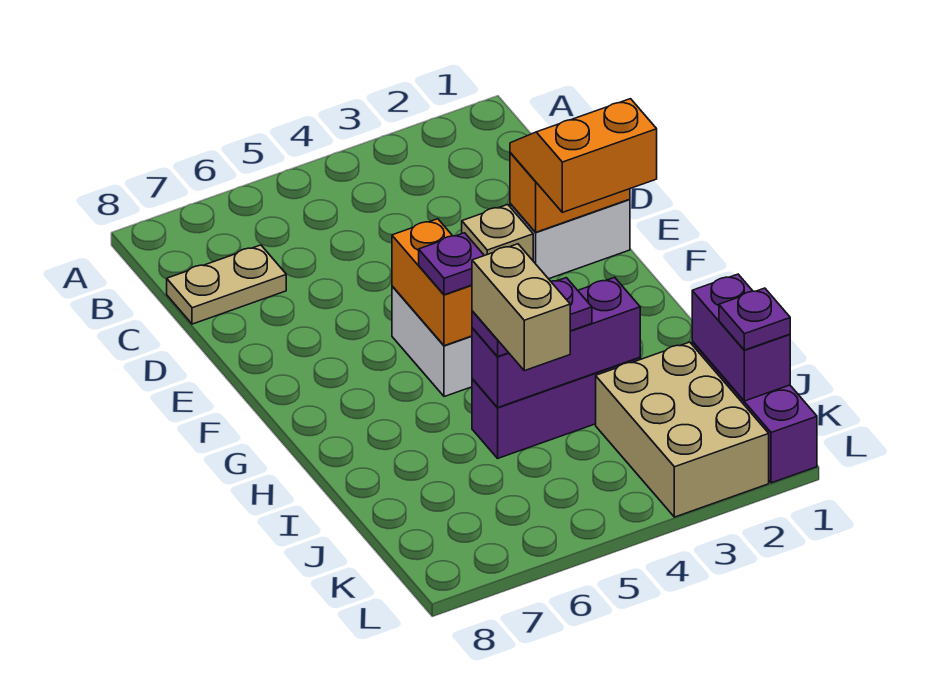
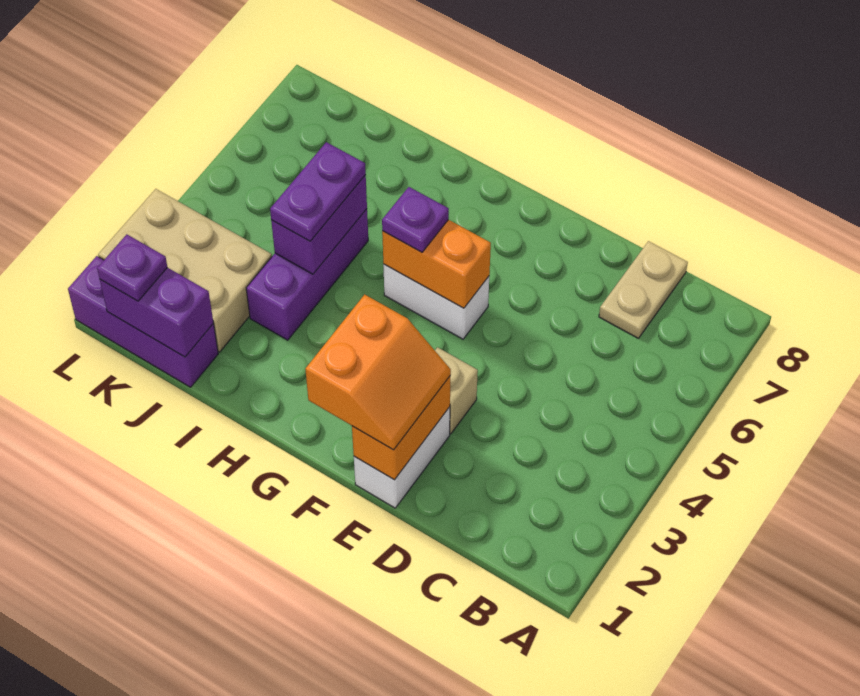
purple 1x3 brick [472,277,640,408] -> purple 1x2 brick [271,175,367,274]
tan 1x2 brick [472,244,570,371] -> none

